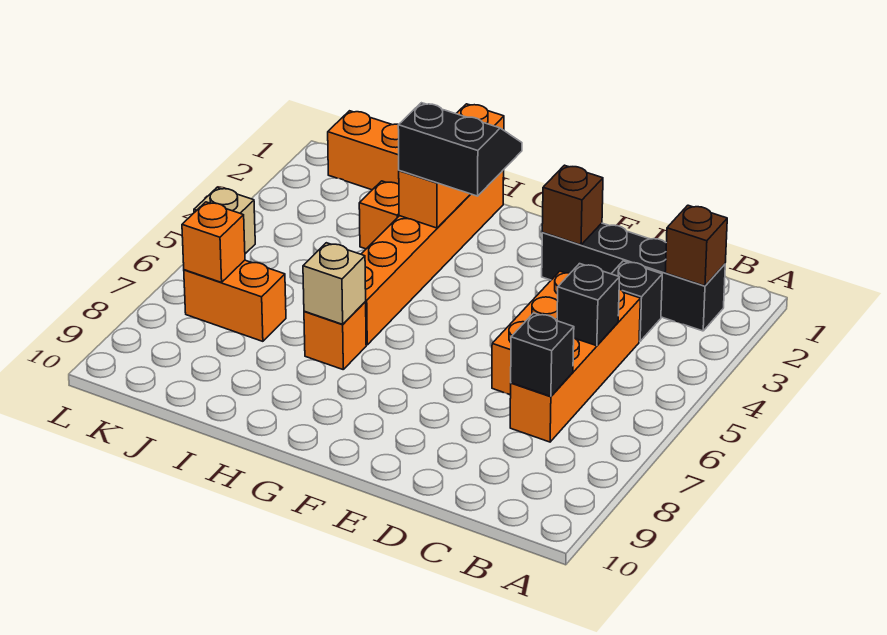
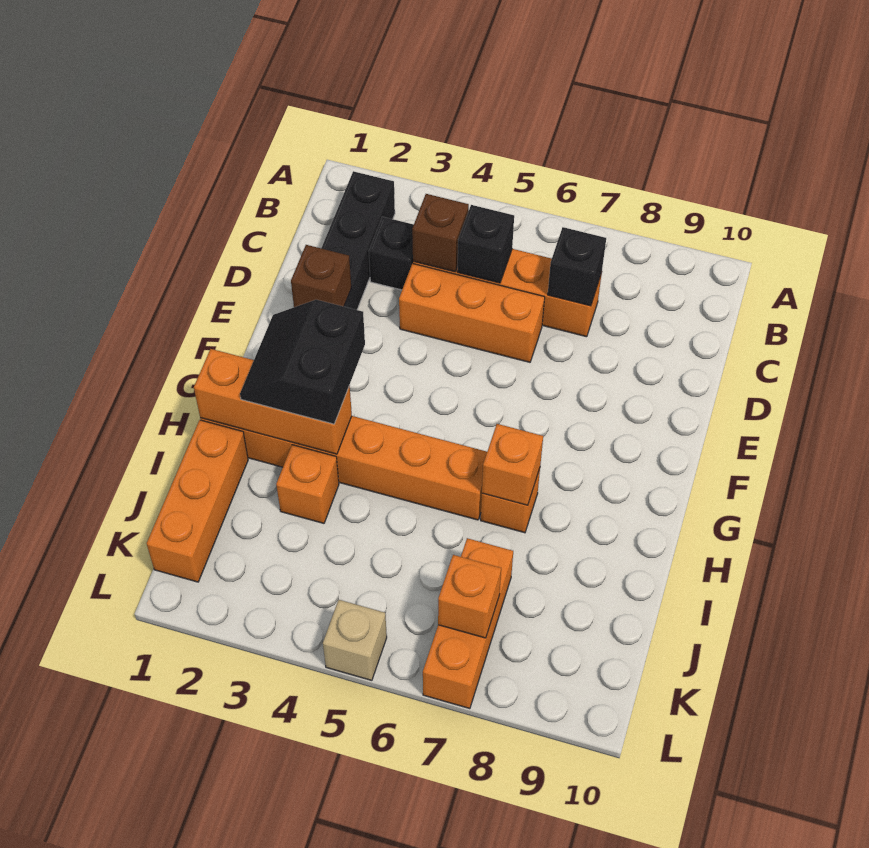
brown 1x1 brick [665,205,727,286] -> brown 1x1 brick moved to [412,194,469,272]
tan 1x1 brick [303,243,366,324] -> orange 1x1 brick [482,424,543,505]
orange 1x2 brick [184,260,286,341] -> orange 1x3 brick [423,538,513,709]

